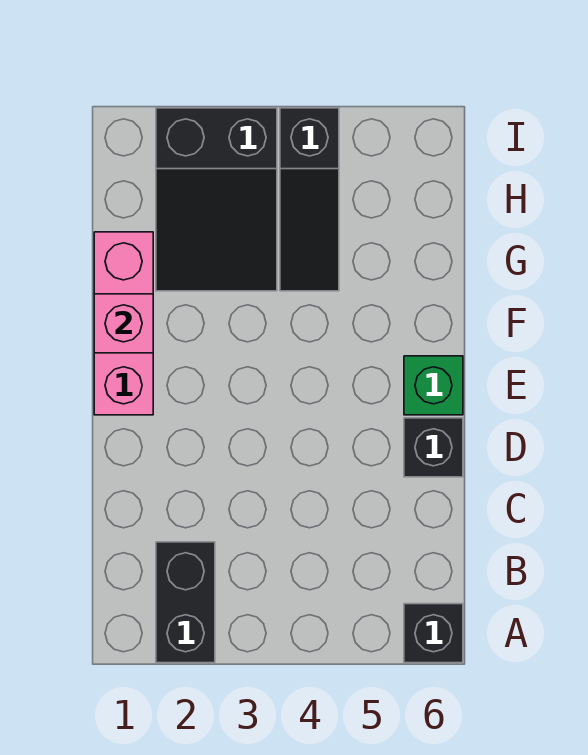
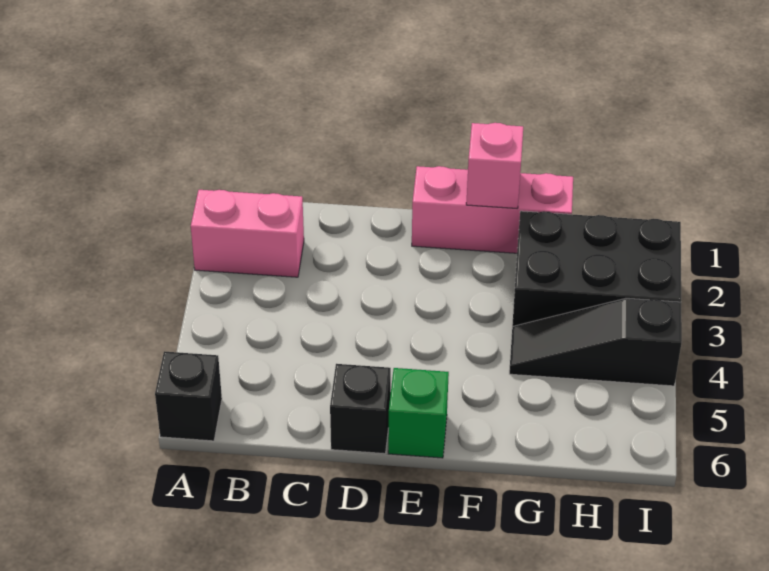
black 1x2 brick [156,542,215,663] -> pink 1x2 brick [191,190,304,277]
black 2x3 slope [156,108,277,291] -> black 2x3 brick [512,211,681,327]

